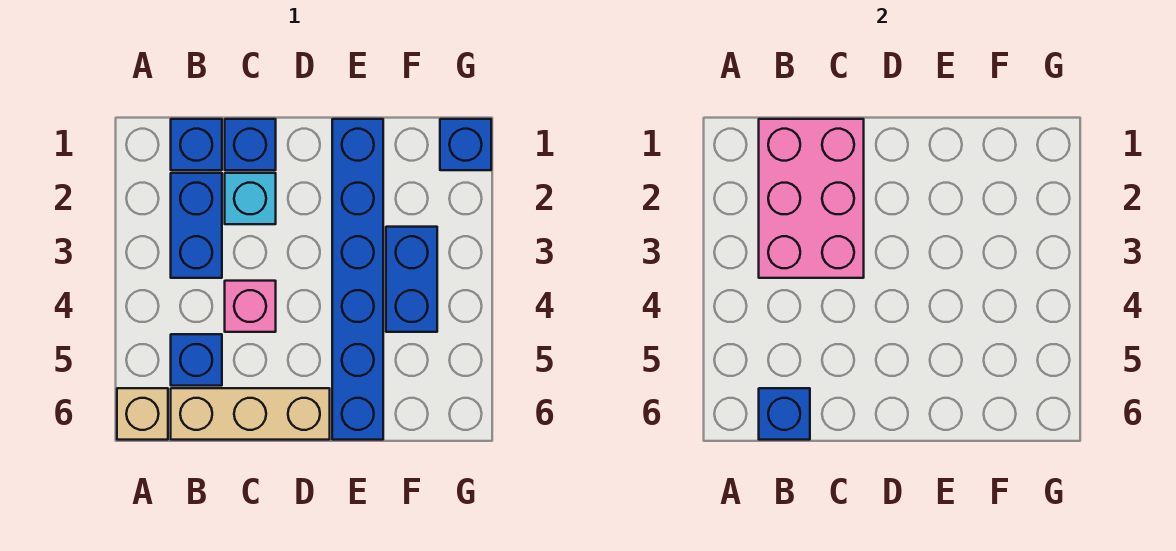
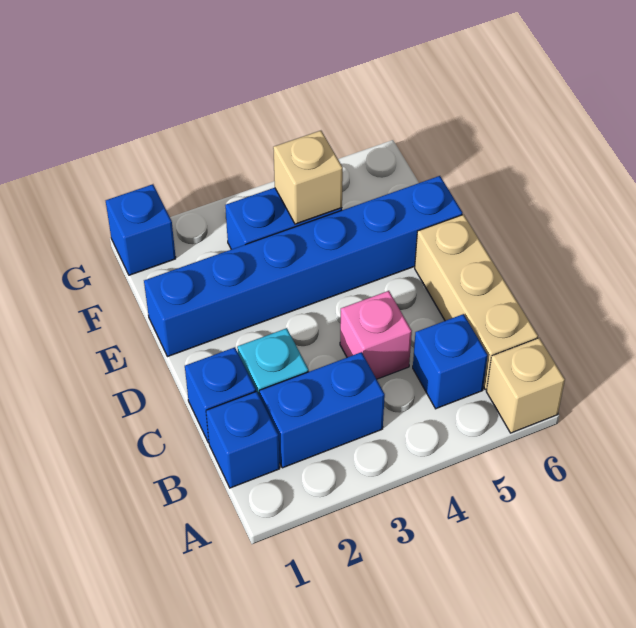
pink 2x3 brick [759,119,864,278] -> none
blue 1x1 brick [759,388,810,440] -> none
none -> tan 1x1 brick [273,131,343,224]

